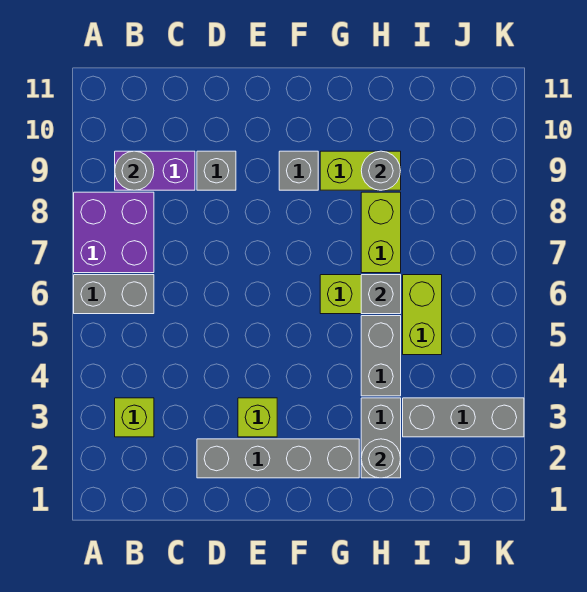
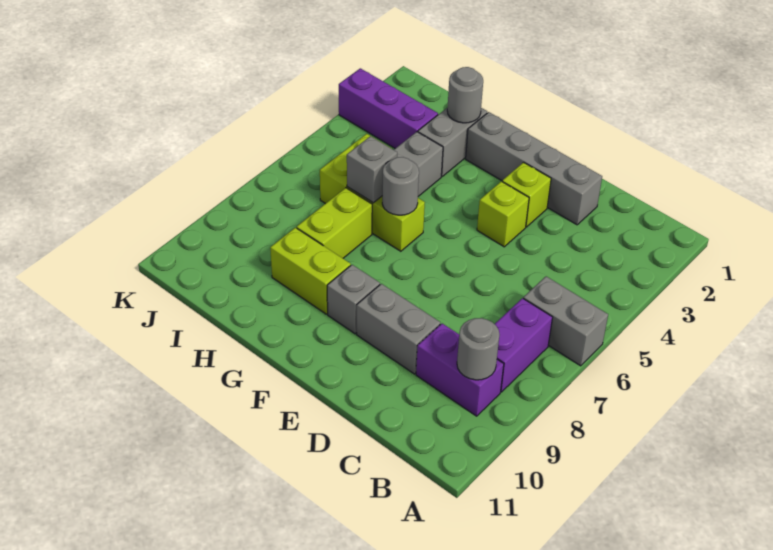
purple 2x2 brick [74,192,154,273] -> purple 1x2 brick [495,298,553,392]
lime 1x1 brick [115,398,154,437] -> lime 1x1 brick moved to [477,181,529,247]
grey 1x1 brick [197,151,236,190] -> grey 1x2 brick [357,284,440,374]
grey 1x1 round brick [361,151,401,190] -> grey 1x1 round brick moved to [382,157,419,215]
grey 1x3 brick [403,398,524,437] -> purple 1x3 brick [339,68,438,148]

